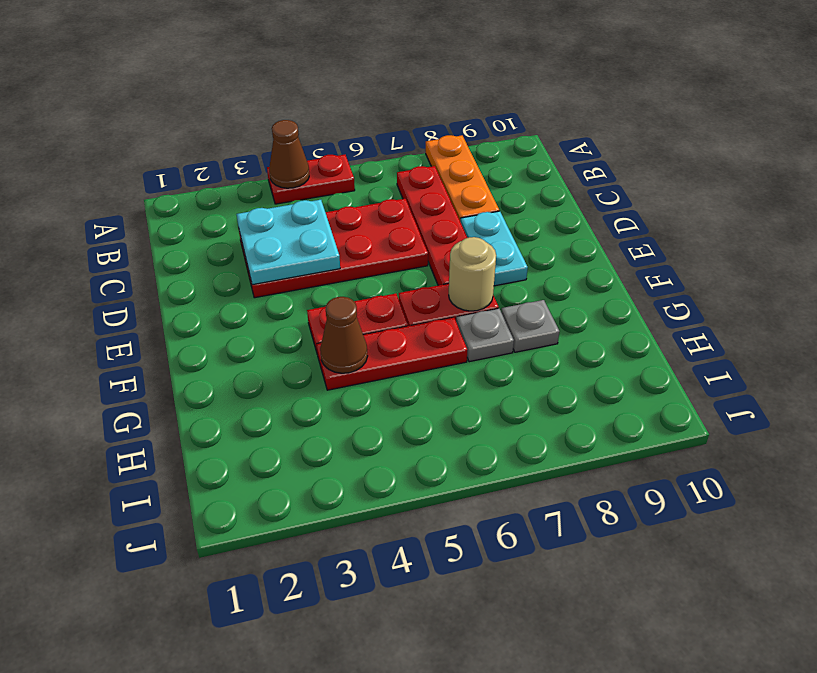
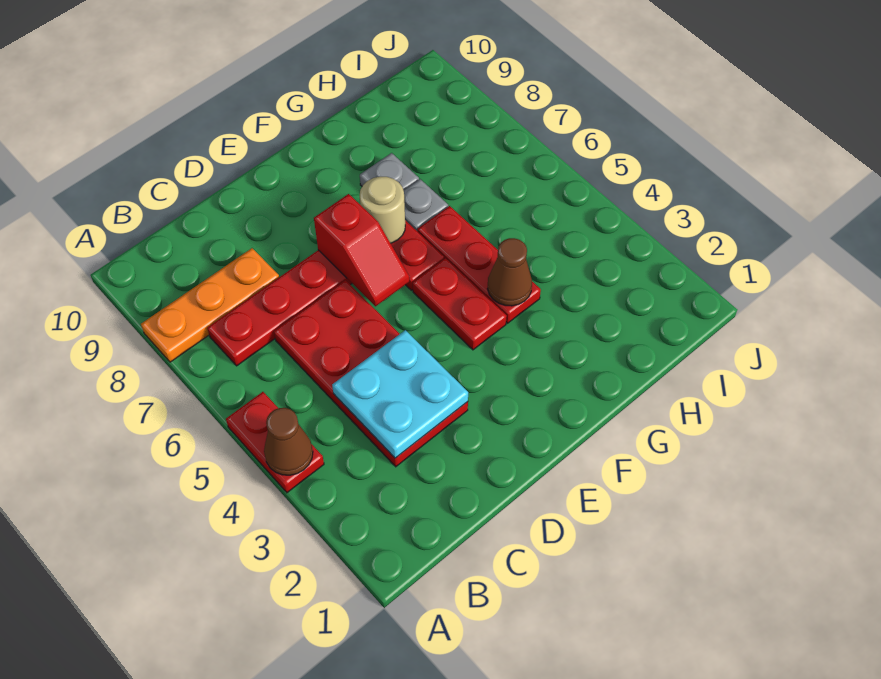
cyan 1x2 plate [461,211,528,286] -> none
none -> red 1x2 slope [314,194,409,306]

